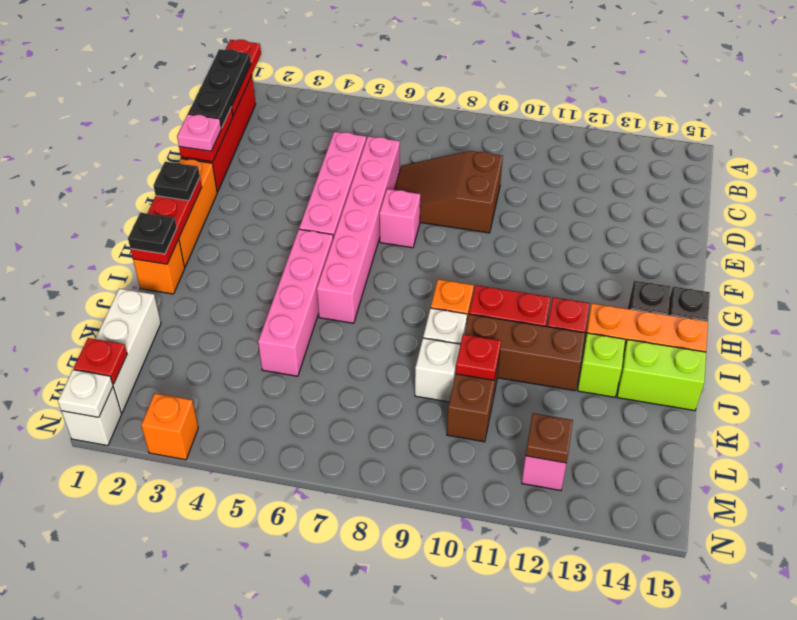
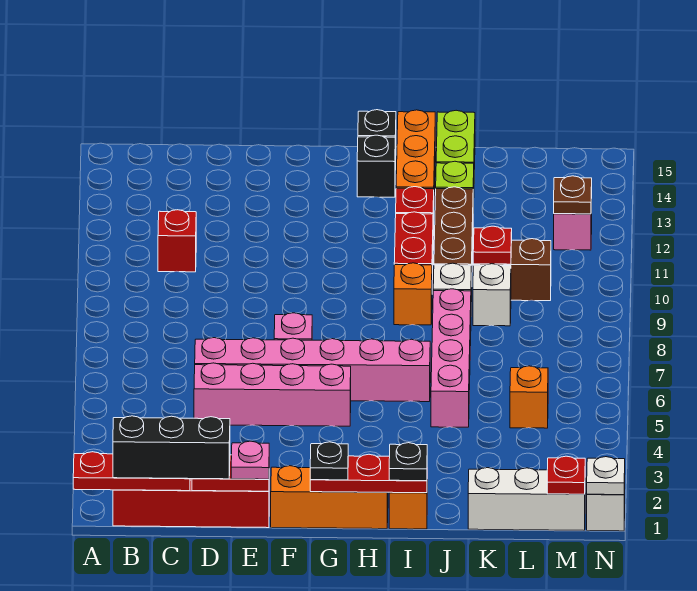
black 1x3 plate [188,49,251,128] -> black 1x3 brick [113,416,230,479]
none -> red 1x1 brick [158,210,196,272]
brown 2x3 slope [394,151,503,233] -> none
pink 1x4 brick [258,229,333,376] -> pink 1x4 brick turned to [431,289,471,427]
orange 1x1 brick [141,393,198,460] -> orange 1x1 brick moved to [510,366,548,428]

